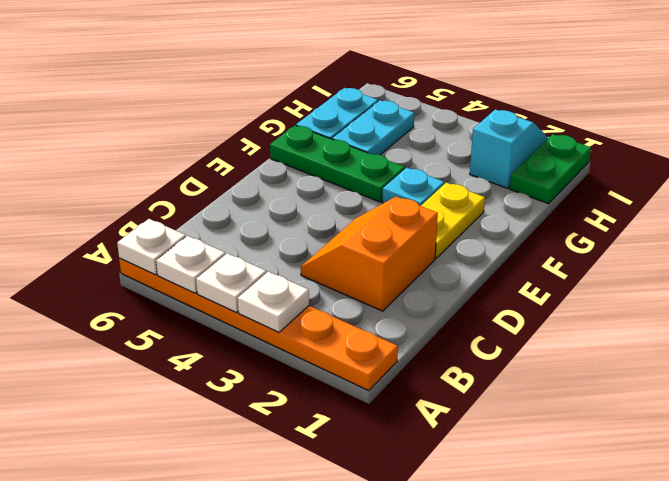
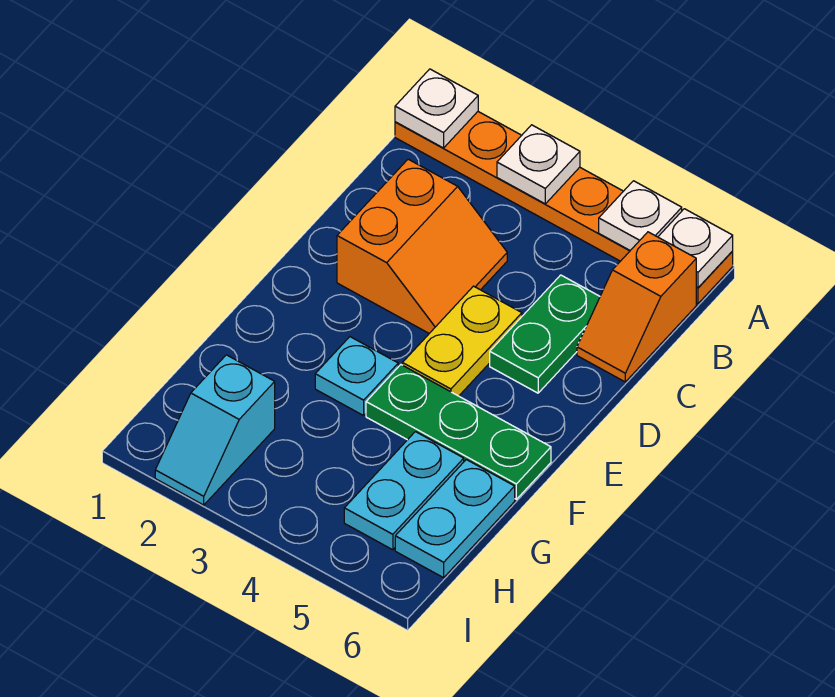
white 1x1 plate [196,254,266,313] -> white 1x1 plate moved to [395,69,478,148]
none -> orange 1x2 slope [577,232,696,382]
yellow 1x2 plate [421,183,485,258] -> yellow 1x2 plate moved to [403,286,522,396]
green 1x2 plate [510,134,591,204] -> green 1x2 plate moved to [490,275,600,393]

